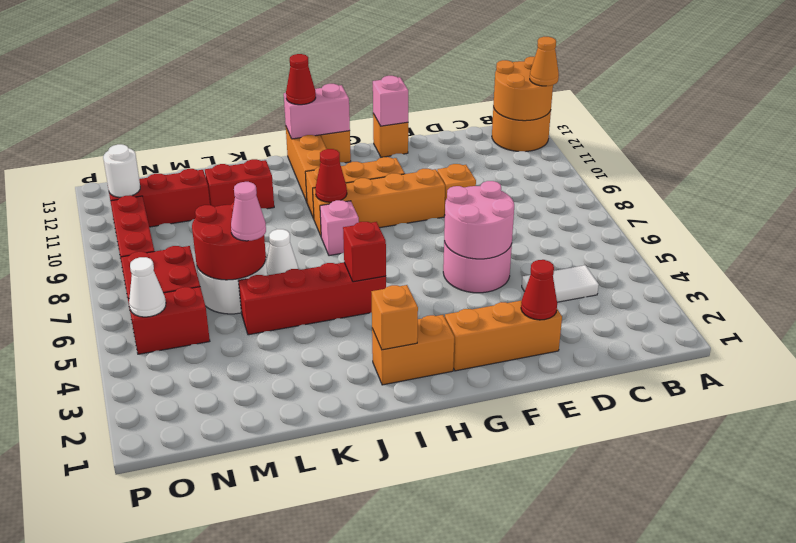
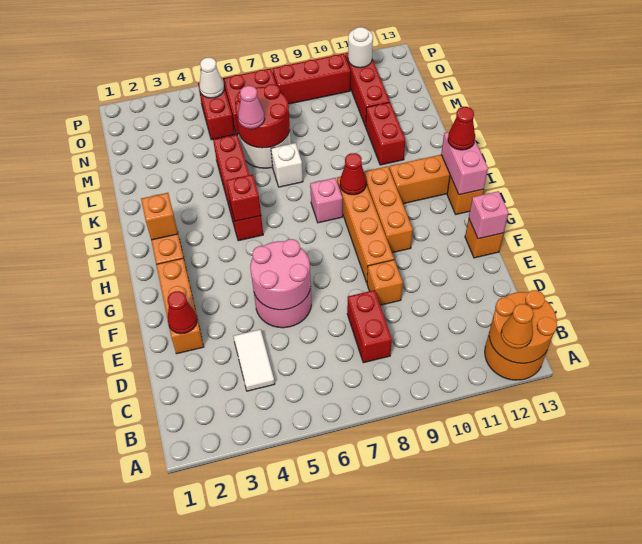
none -> red 1x2 brick [347,290,392,363]
white 1x1 cone [266,229,298,275] -> white 1x1 brick [271,143,303,187]

